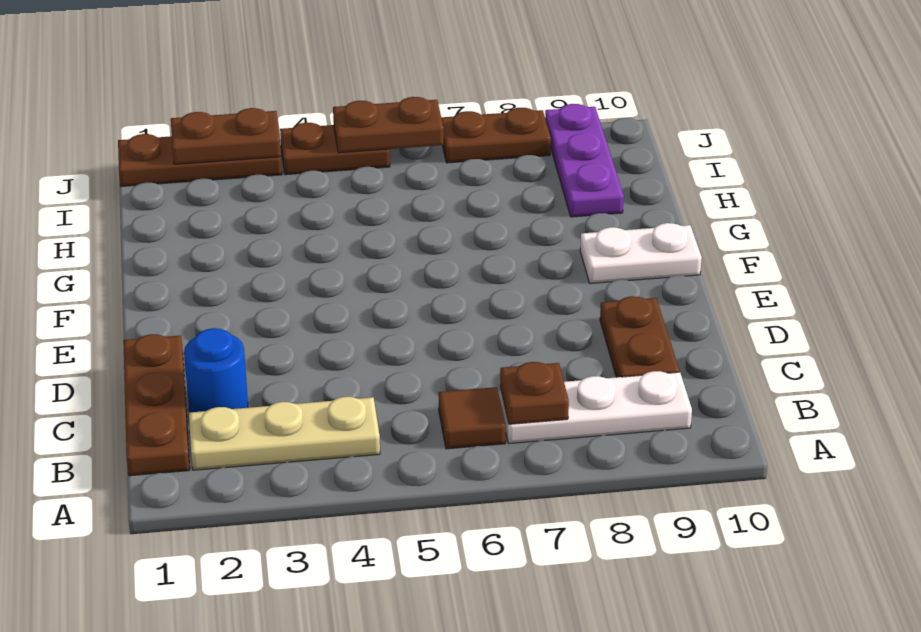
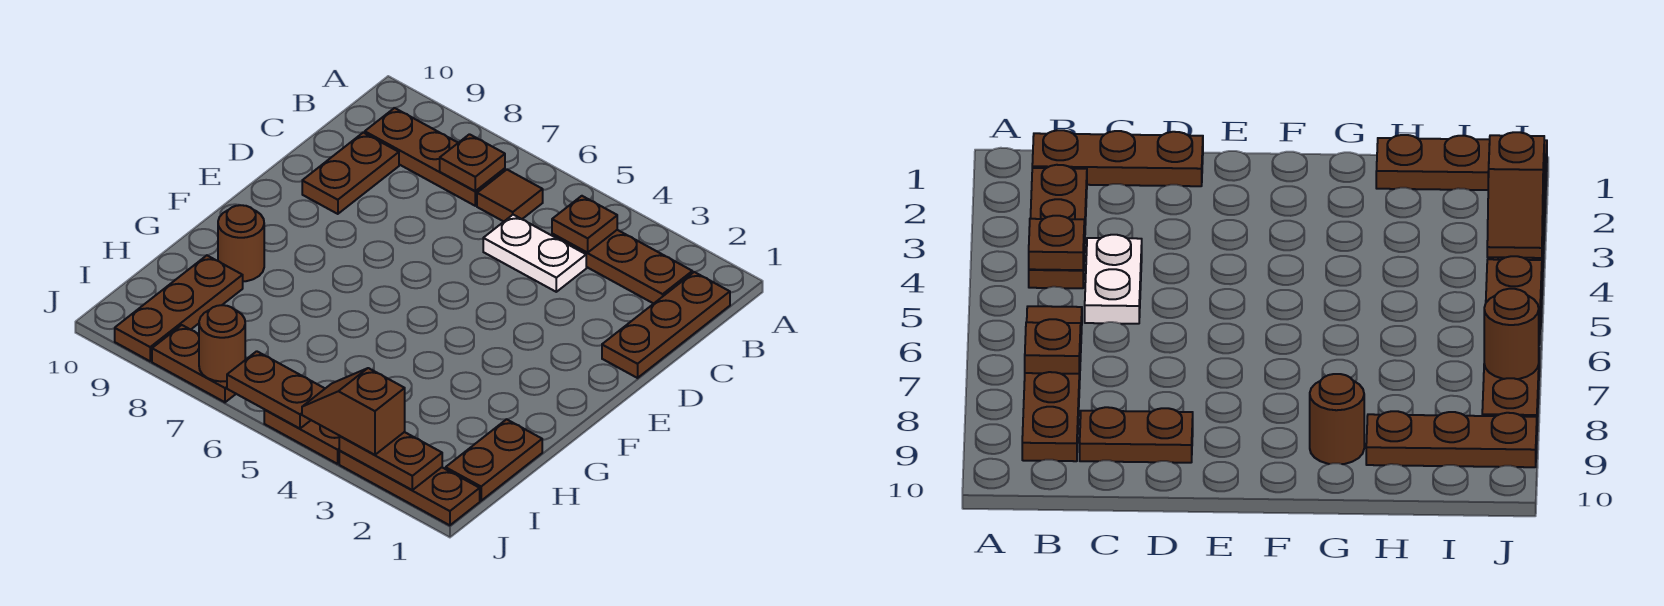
tan 1x3 plate [189,397,380,470] -> brown 1x3 plate [552,230,692,304]
none -> brown 1x1 plate [552,196,617,253]
white 1x3 plate [500,371,692,443] -> brown 1x3 plate [365,108,505,206]
blue 1x1 round brick [184,328,248,412] -> none
white 1x2 plate [580,223,702,283] -> white 1x2 plate moved to [483,215,586,292]
none -> brown 1x1 round brick [218,205,264,281]
none -> brown 1x2 plate [446,419,542,501]
purple 1x3 plate [545,104,624,217] -> brown 1x3 plate [115,255,243,361]
none -> brown 1x2 slope [302,368,405,455]
none -> brown 1x1 round brick [199,305,245,382]

